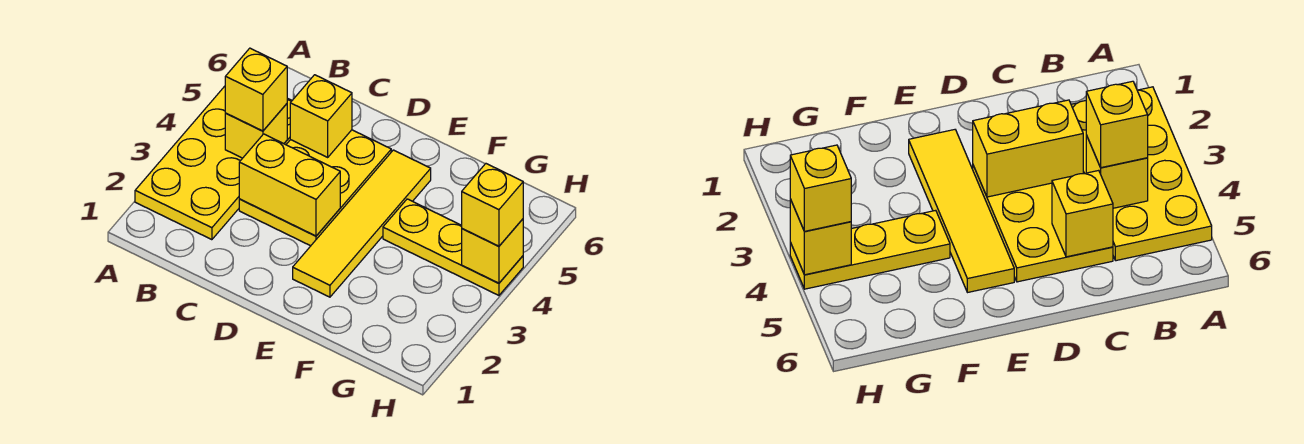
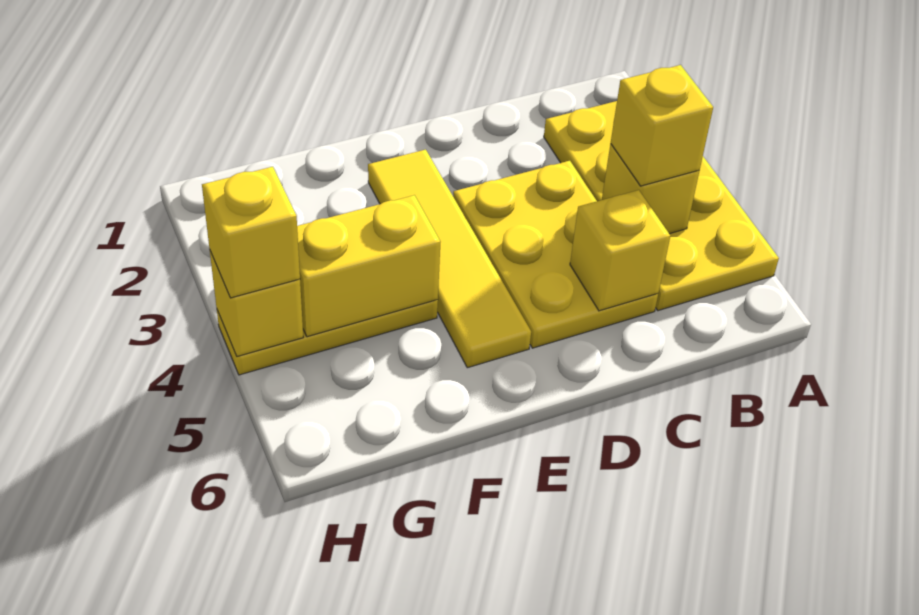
yellow 1x2 brick [239,134,340,236] -> yellow 1x2 brick moved to [297,195,441,337]

